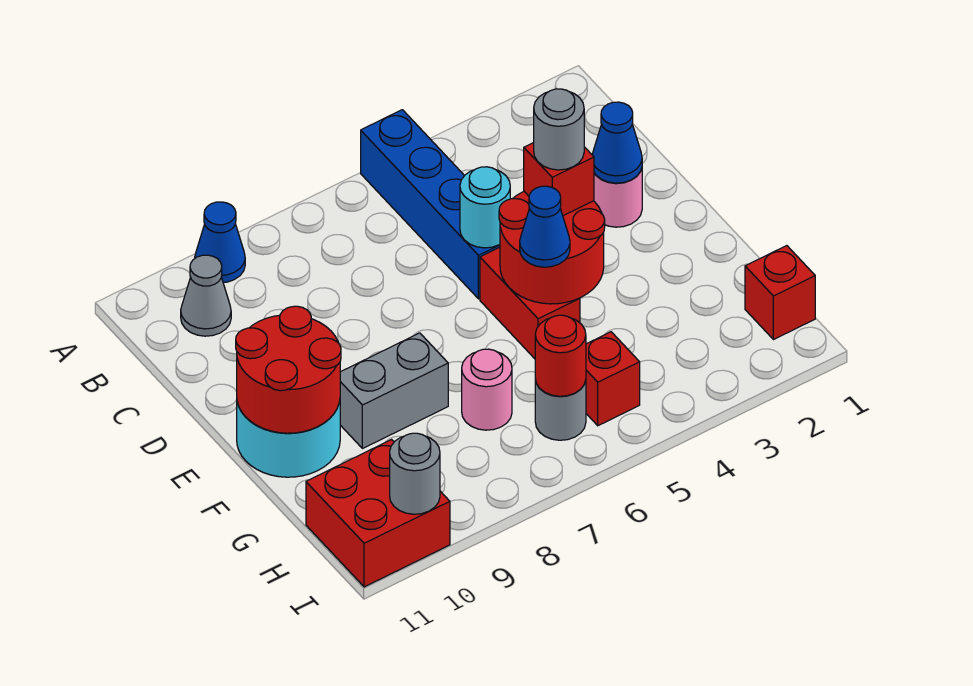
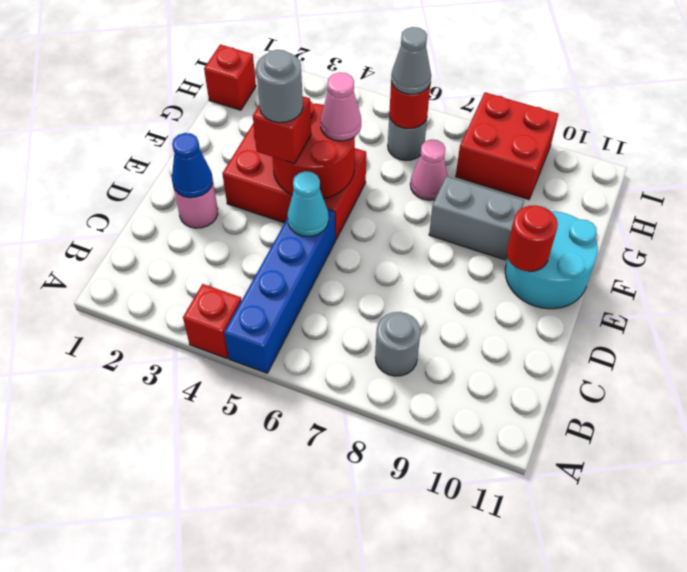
blue 1x1 cone [195,202,245,283] -> none
grey 1x1 cone [181,255,231,336] -> grey 1x1 cone moved to [391,27,431,94]
cyan 1x1 round brick [460,167,510,248] -> cyan 1x1 cone [287,171,329,237]
red 1x2 brick [480,247,580,359] -> red 2x3 brick [222,123,366,240]
red 2x2 round brick [236,306,341,433] -> red 1x1 round brick [507,205,558,272]
blue 1x1 cone [520,186,570,267] -> pink 1x1 cone [320,73,361,141]
pink 1x1 round brick [462,349,512,430] -> pink 1x1 cone [410,140,448,200]
red 1x1 brick [586,332,640,426] -> red 1x1 brick moved to [183,284,242,358]
red 2x2 brick [306,440,450,587] -> red 2x2 brick moved to [456,92,558,200]
grey 1x1 round brick [390,433,440,514] -> grey 1x1 round brick moved to [375,312,421,376]

